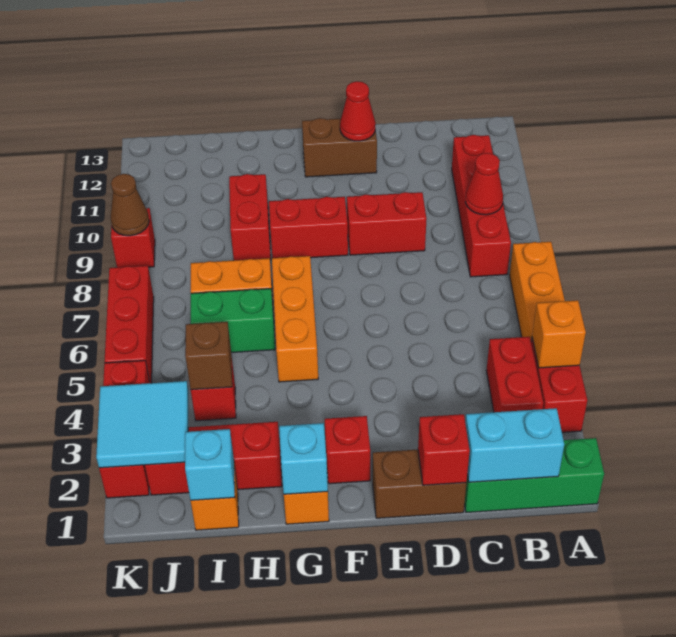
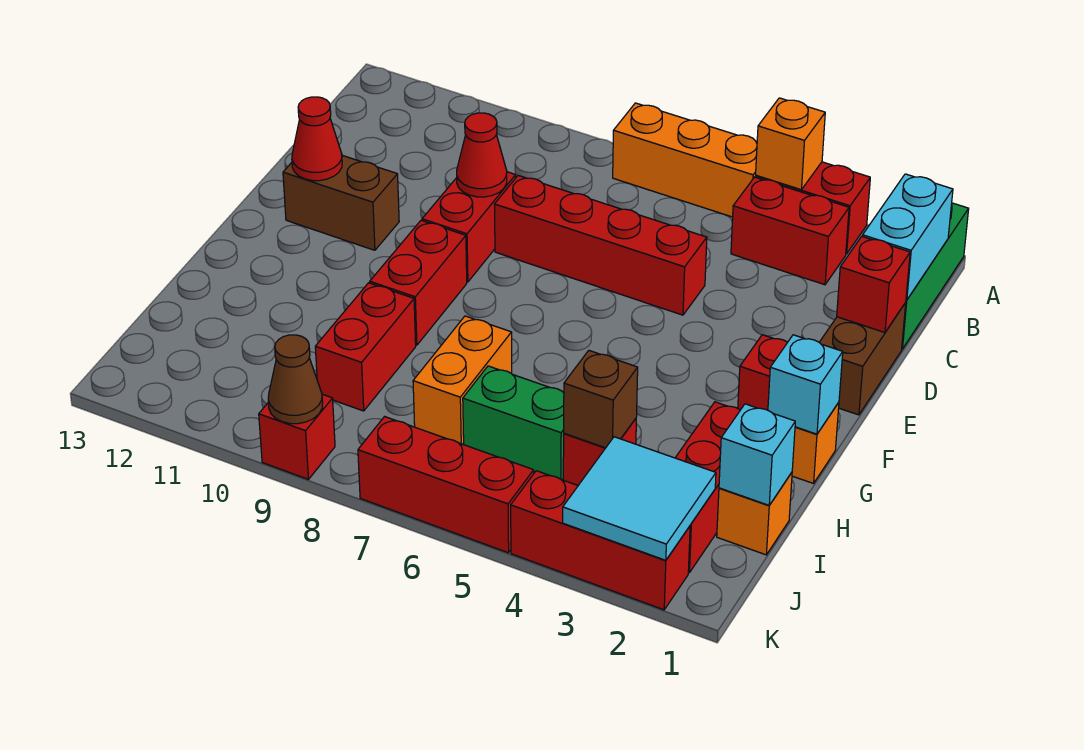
red 1x4 brick [452,135,511,277] -> red 1x4 brick moved to [495,176,707,315]
red 1x1 cone [465,153,503,215] -> red 1x1 cone moved to [457,113,507,197]
brown 1x2 brick [302,118,377,177] -> brown 1x2 brick turned to [283,155,399,250]
orange 1x3 brick [272,256,318,382] -> none
green 1x2 brick [191,289,275,353] -> green 1x2 brick turned to [463,366,564,480]
red 1x2 brick [229,174,271,260] -> red 1x2 brick turned to [315,283,416,411]

